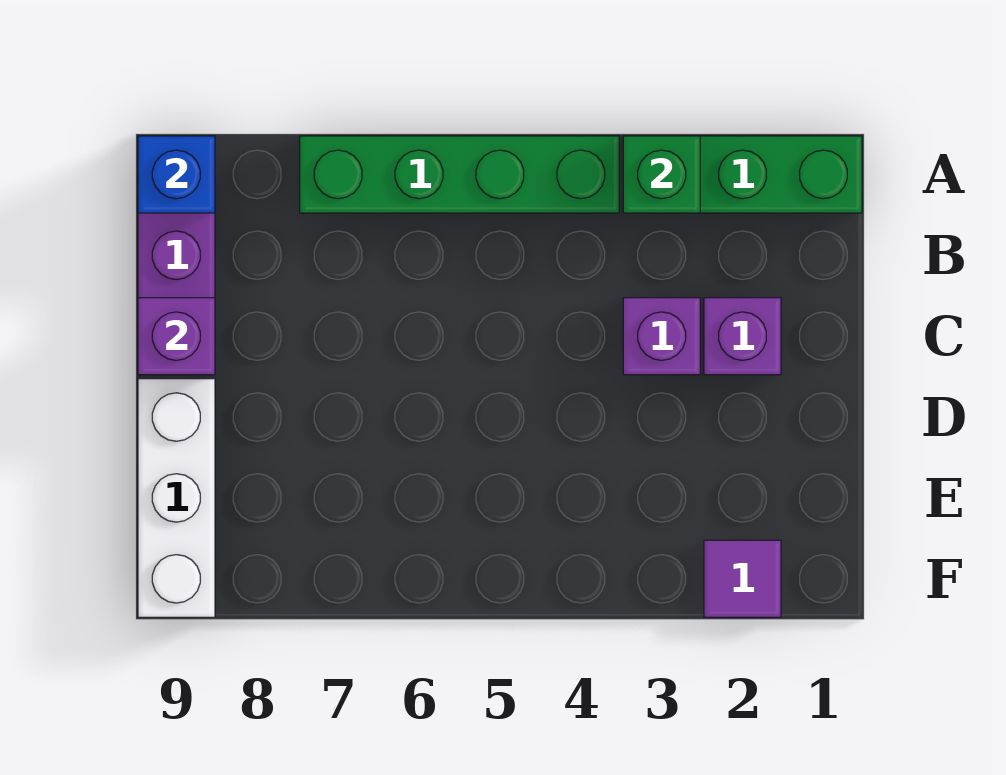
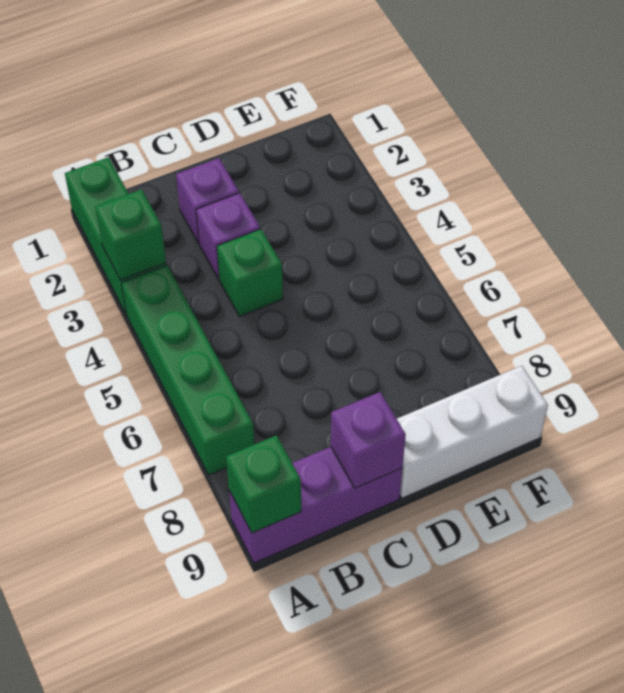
blue 1x1 brick [138,136,215,213] -> green 1x1 brick [226,435,301,533]
none -> green 1x1 brick [217,229,283,316]
purple 1x1 tile [704,540,781,617] -> none

